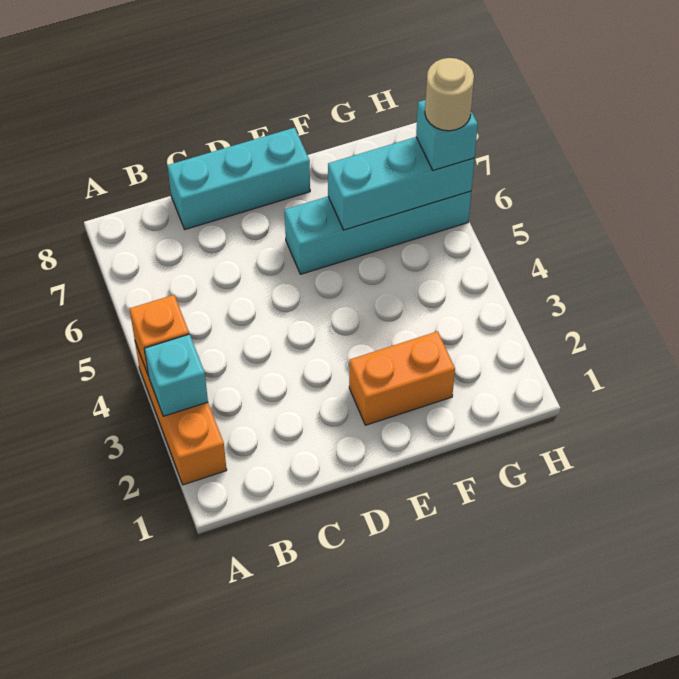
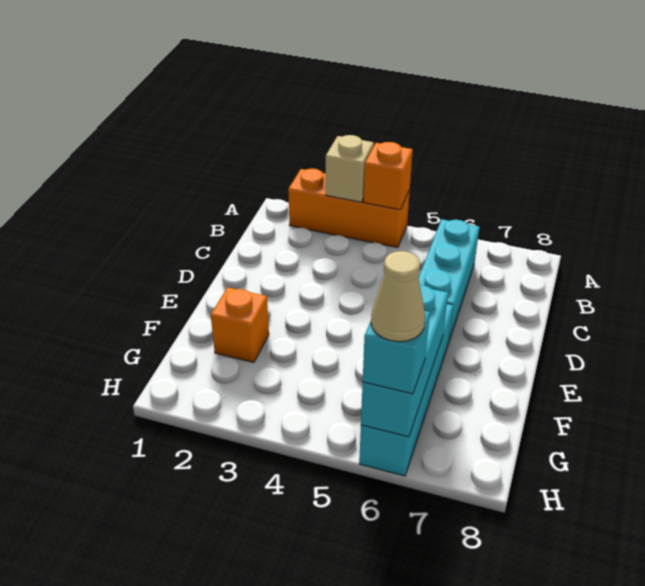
cyan 1x1 brick [144,334,208,416] -> tan 1x1 brick [326,135,374,202]
cyan 1x3 brick [167,128,310,229] -> cyan 1x3 brick moved to [418,219,479,340]
orange 1x2 brick [349,331,455,425] -> orange 1x1 brick [211,287,269,362]
tan 1x1 round brick [425,58,474,131] -> tan 1x1 cone [371,251,425,342]

